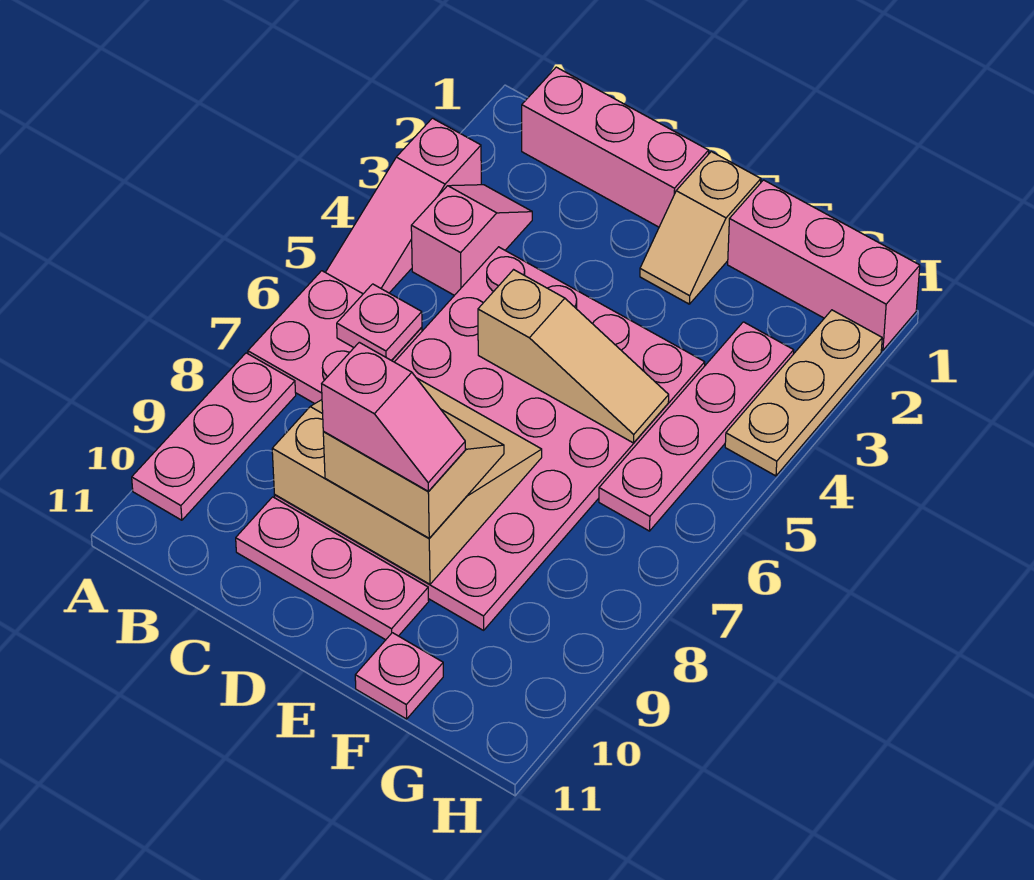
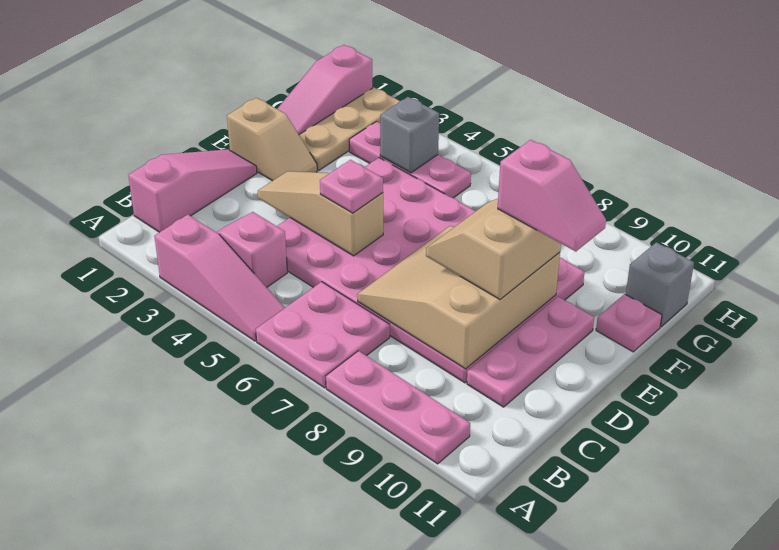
pink 1x3 brick [522,67,709,227] -> pink 1x3 slope [128,149,257,232]
pink 1x1 plate [337,284,422,361] -> pink 1x1 plate moved to [320,160,383,213]
tan 1x3 slope [478,270,669,443] -> tan 1x3 slope turned to [258,171,383,256]
pink 1x2 slope [322,342,465,491] -> pink 1x2 slope turned to [498,140,606,252]
pink 1x3 brick [728,180,920,350] -> pink 1x3 slope [277,45,372,134]
pink 1x4 plate [599,322,794,531] -> pink 1x3 plate [349,122,471,198]
none -> grey 1x1 brick [380,97,439,173]
none -> grey 1x1 brick [626,242,694,327]
tan 1x3 plate [725,310,882,476] -> tan 1x3 plate turned to [299,88,400,170]

